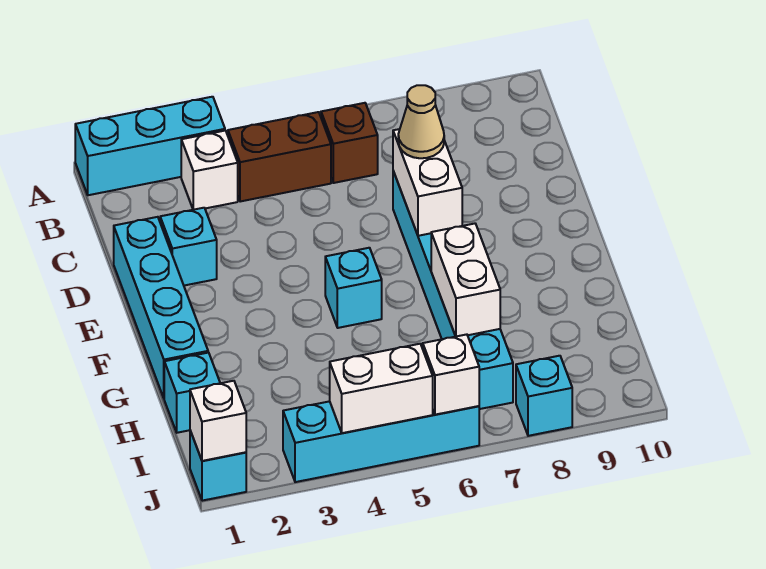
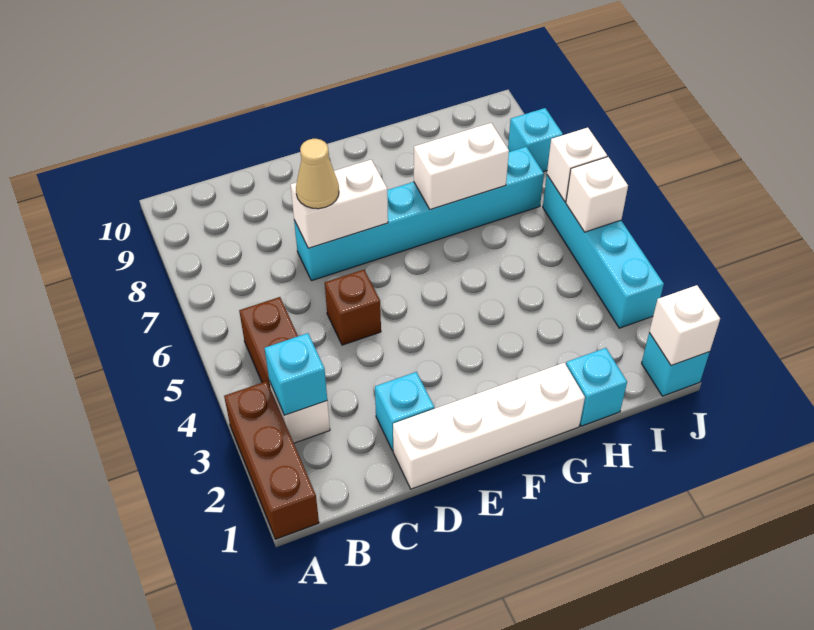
cyan 1x3 brick [75,97,225,195] -> brown 1x3 brick [224,381,319,539]
brown 1x1 brick [321,103,378,183] -> brown 1x1 brick moved to [325,270,381,345]
cyan 1x4 brick [114,217,208,398] -> white 1x4 brick [393,363,585,489]
cyan 1x1 brick [325,248,382,328] -> cyan 1x1 brick moved to [265,333,327,415]
white 1x2 brick [330,344,433,433] -> white 1x1 brick [566,157,628,232]

